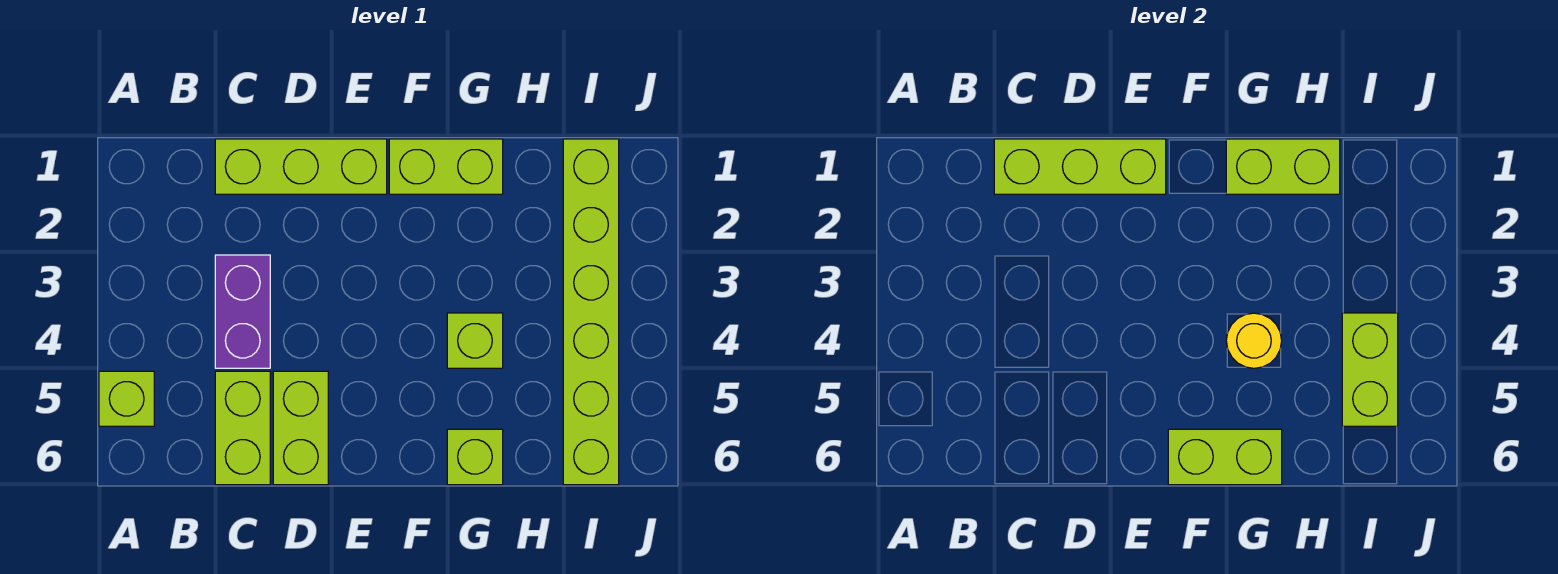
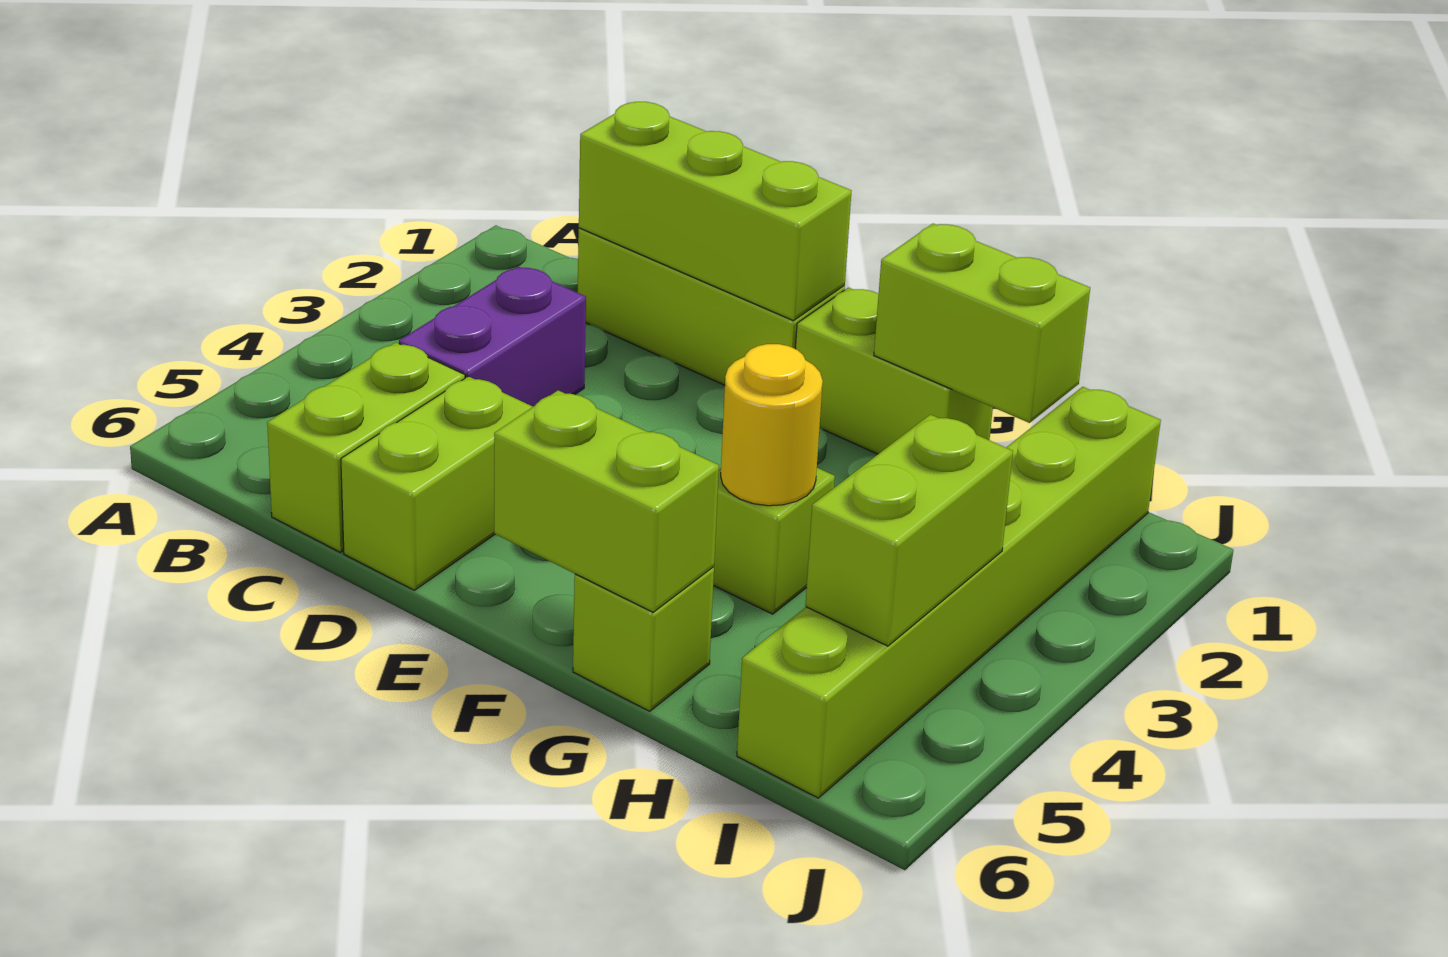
lime 1x1 brick [99,371,154,426] -> none

